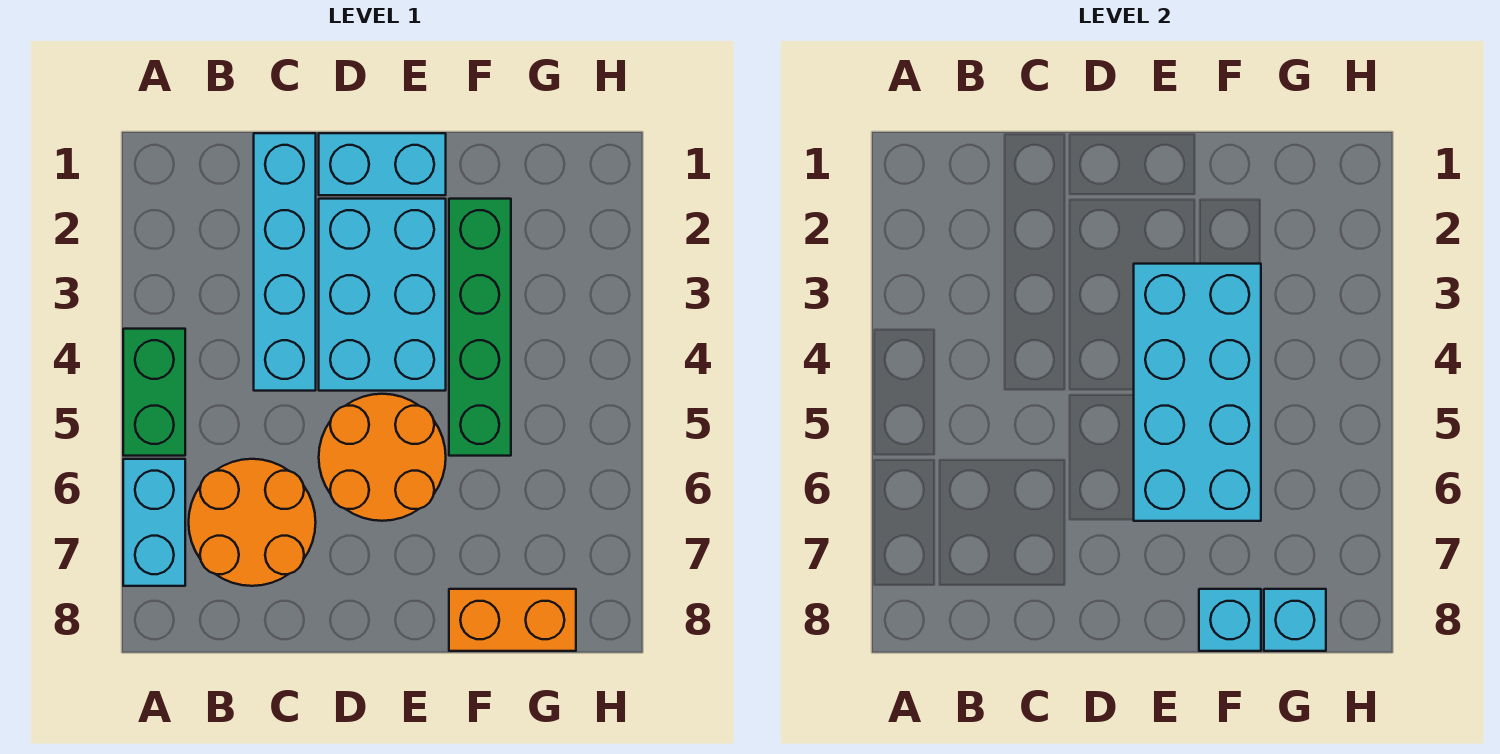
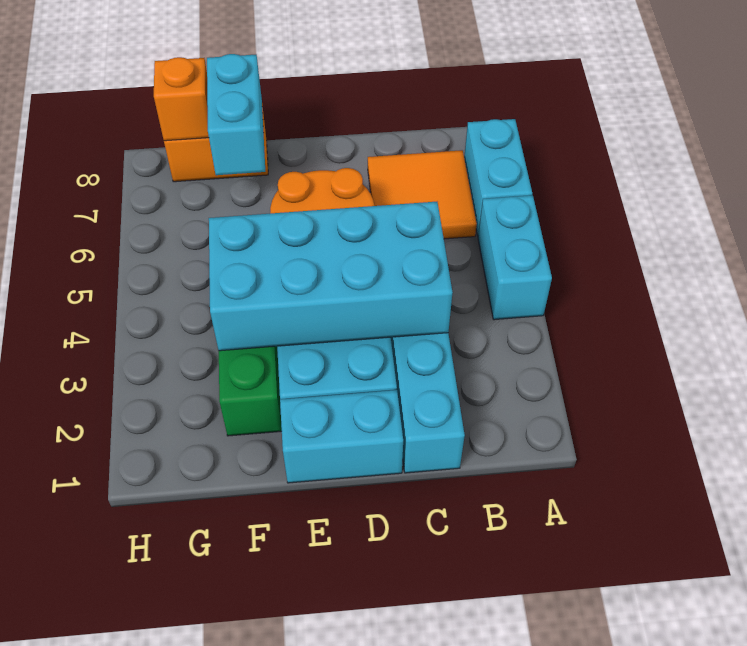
green 1x2 brick [123,329,185,456] -> cyan 1x2 brick [478,195,552,320]
orange 2x2 round brick [189,459,316,586] -> orange 2x2 tile [368,150,477,239]
cyan 2x4 brick [1134,264,1261,521] -> cyan 2x4 brick turned to [209,202,453,351]
cyan 1x1 brick [1199,589,1261,651] -> cyan 1x2 brick [207,54,265,175]
cyan 1x1 brick [1264,589,1326,651] -> orange 1x1 brick [154,57,209,141]

